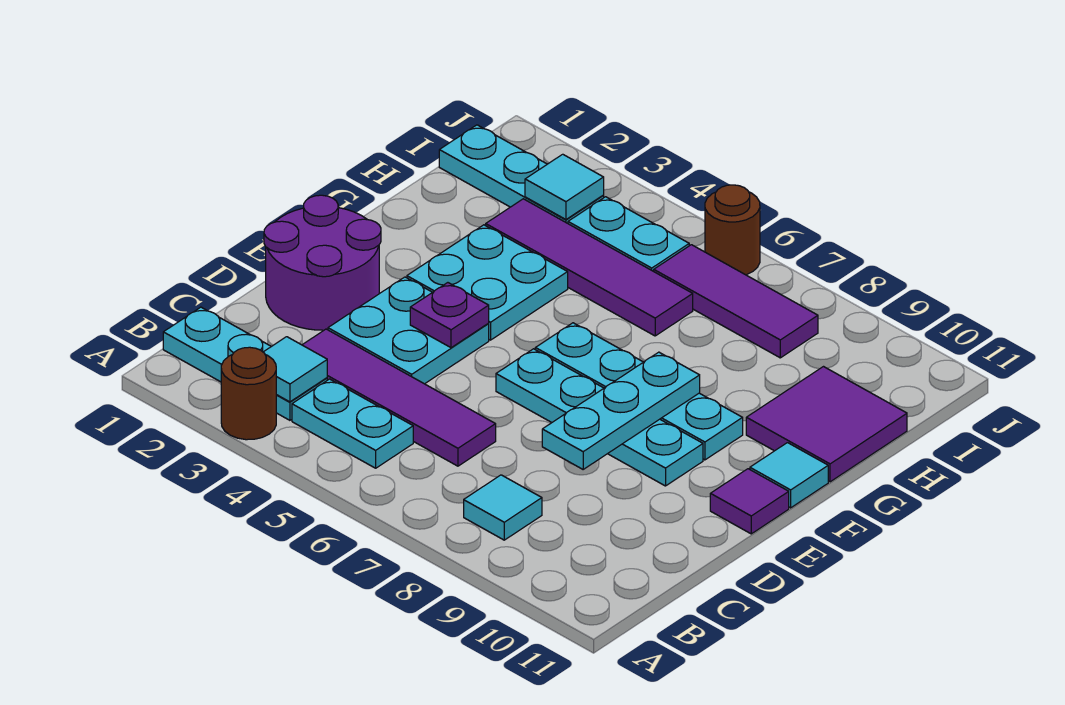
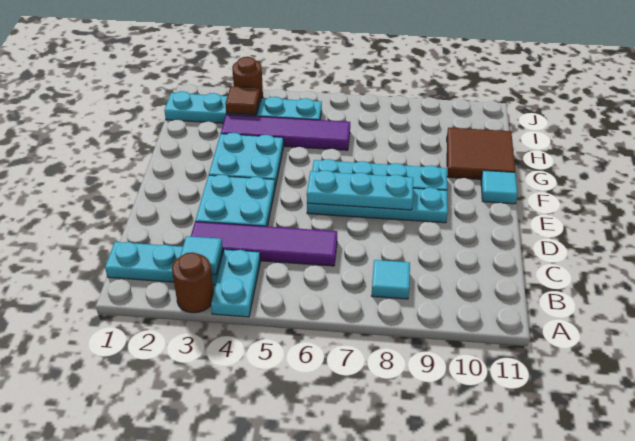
cyan 1x2 plate [292,379,413,468] -> cyan 1x2 plate turned to [211,250,260,317]
purple 2x2 round brick [264,195,381,330] -> none
cyan 1x3 plate [542,352,700,469] -> cyan 1x3 plate turned to [307,170,413,210]
purple 1x1 plate [410,283,489,348] -> none
purple 1x1 tile [710,469,789,534] -> none
purple 2x2 tile [746,367,907,482] -> brown 2x2 tile [447,128,515,179]
cyan 1x1 tile [525,154,604,219] -> brown 1x1 tile [225,86,260,115]
purple 1x3 tile [654,245,818,358] -> none
brown 1x1 round brick [705,185,760,275] -> brown 1x1 round brick moved to [232,57,263,101]

